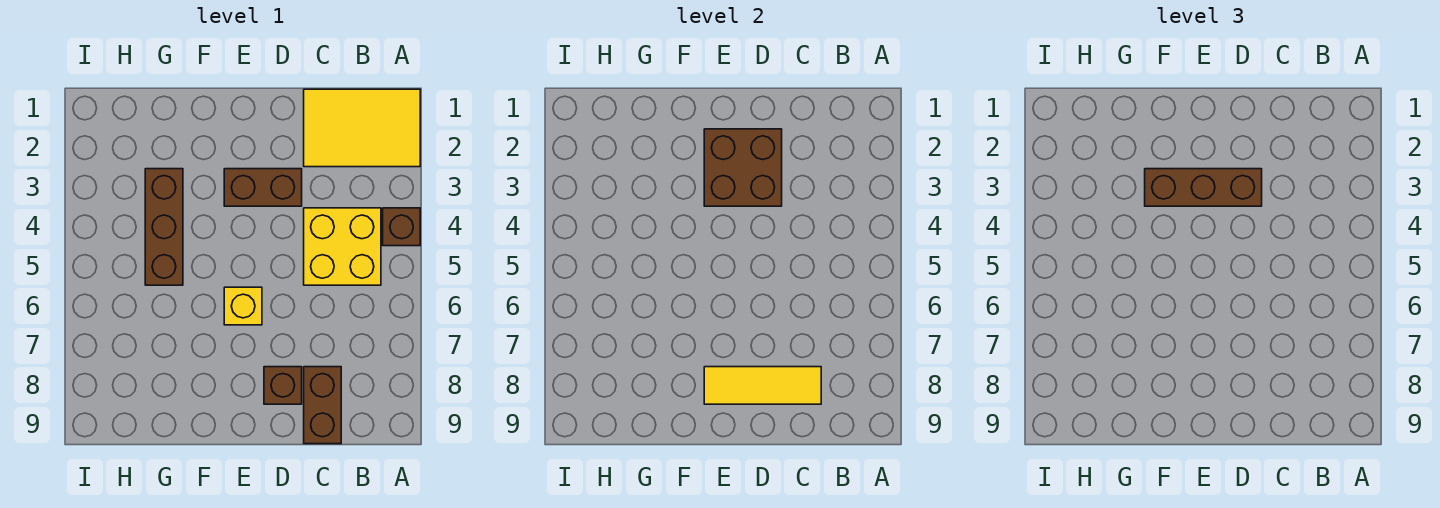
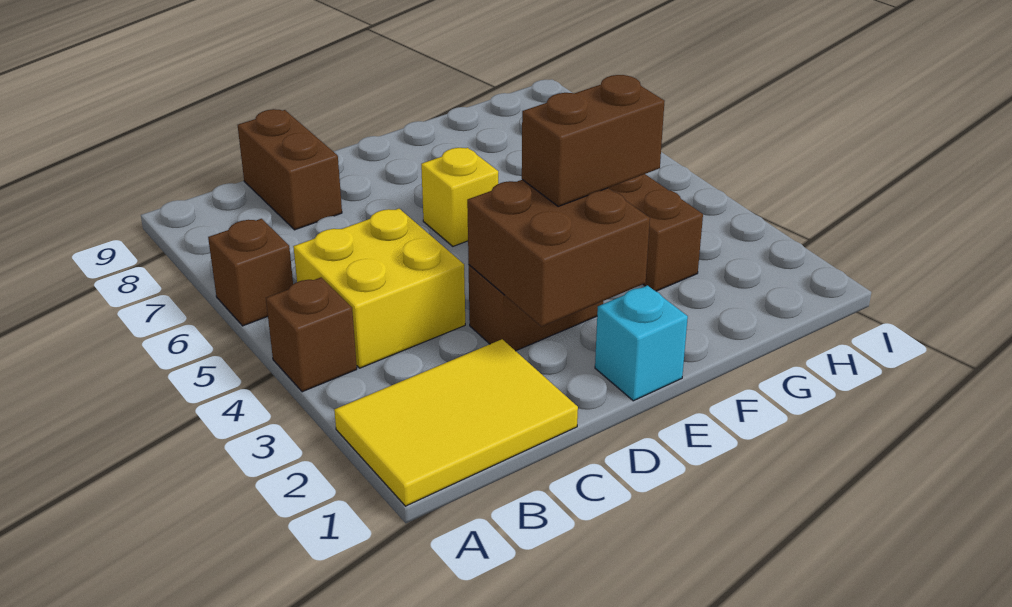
yellow 1x3 tile [704,367,821,404] -> none
brown 1x3 brick [1145,169,1262,206] -> brown 1x2 brick [522,75,665,206]
brown 1x1 brick [264,367,302,404] -> brown 1x1 brick moved to [208,219,293,326]
none -> cyan 1x1 brick [595,285,688,401]

